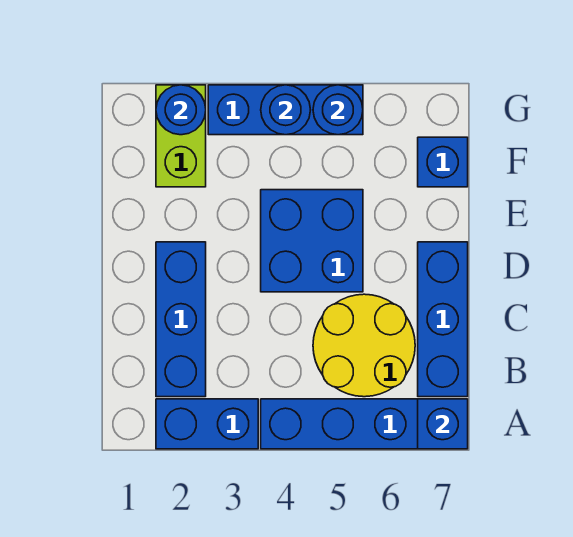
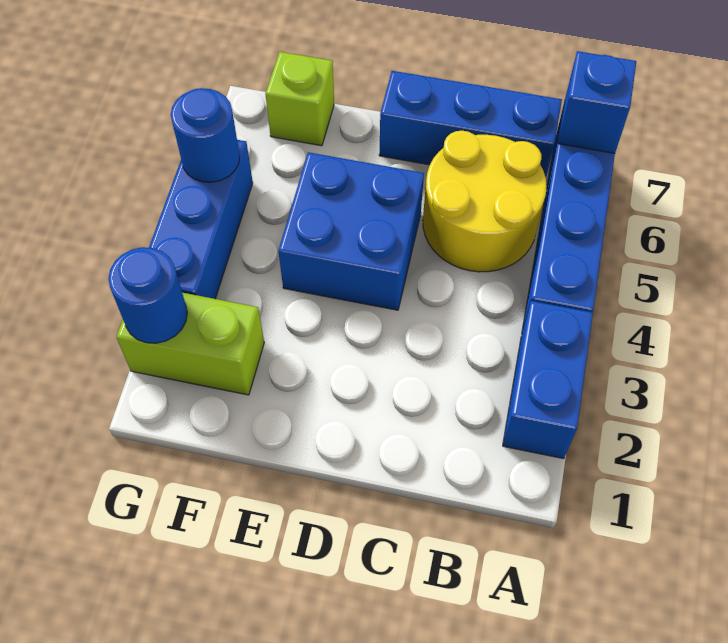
blue 1x3 brick [156,242,206,397] -> none
blue 1x1 brick [418,137,468,187] -> lime 1x1 brick [265,52,334,146]
blue 1x1 round brick [261,85,310,135] -> none

